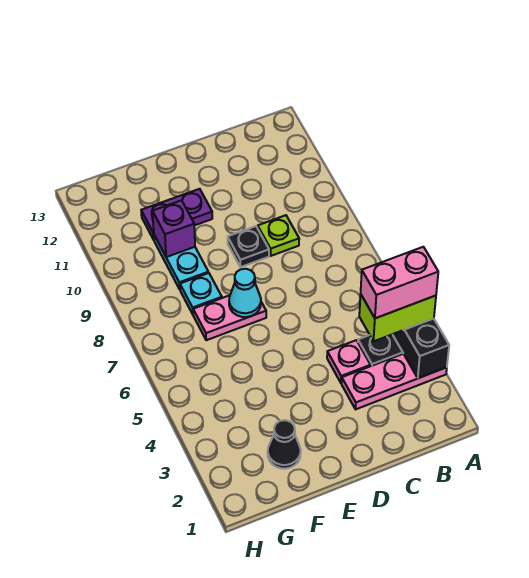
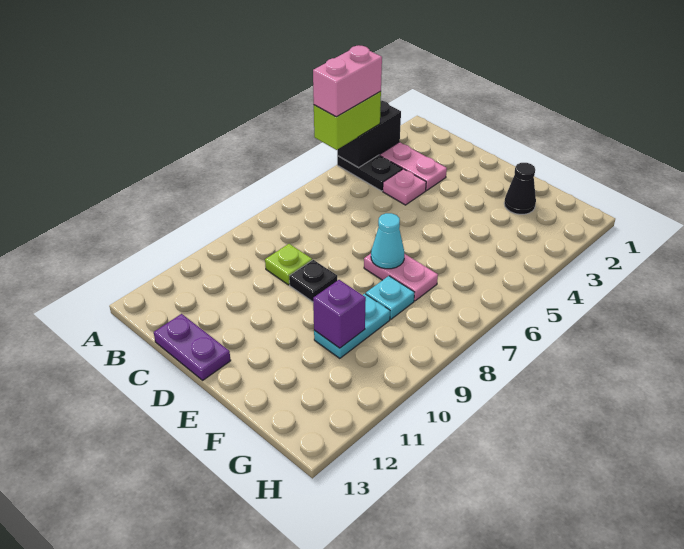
lime 1x2 brick [359,294,436,341] -> lime 1x2 brick turned to [314,91,381,150]
pink 1x2 brick [361,247,438,318] -> pink 1x2 brick turned to [313,46,382,117]
purple 1x2 plate [141,189,212,240] -> purple 1x2 plate moved to [154,314,231,380]

